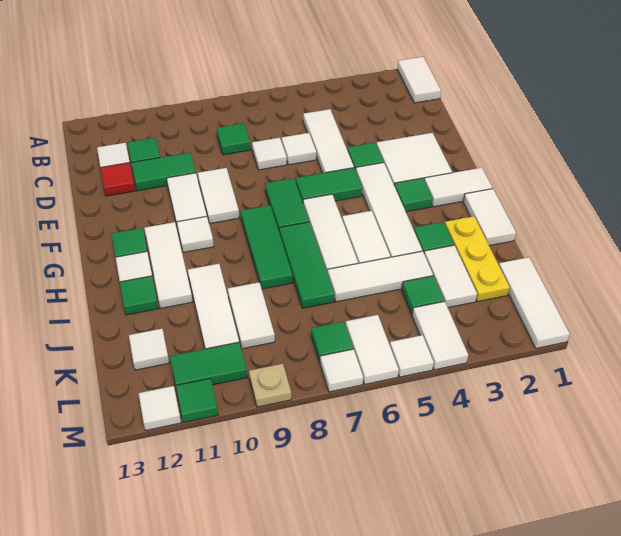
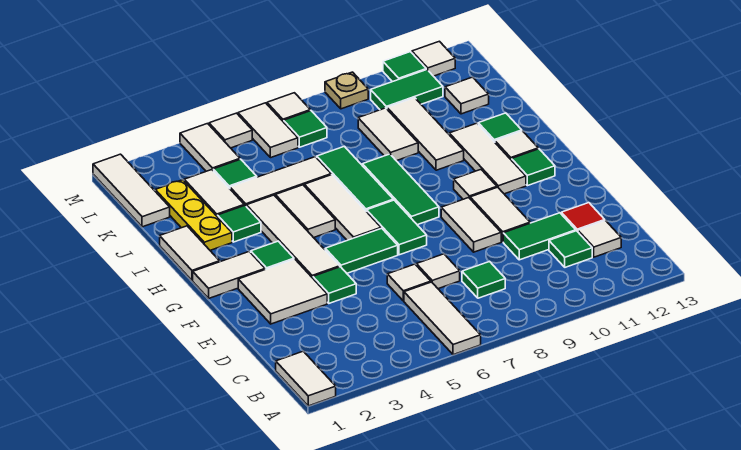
white 1x3 tile [303,109,354,173] -> white 1x3 tile moved to [404,282,481,355]

